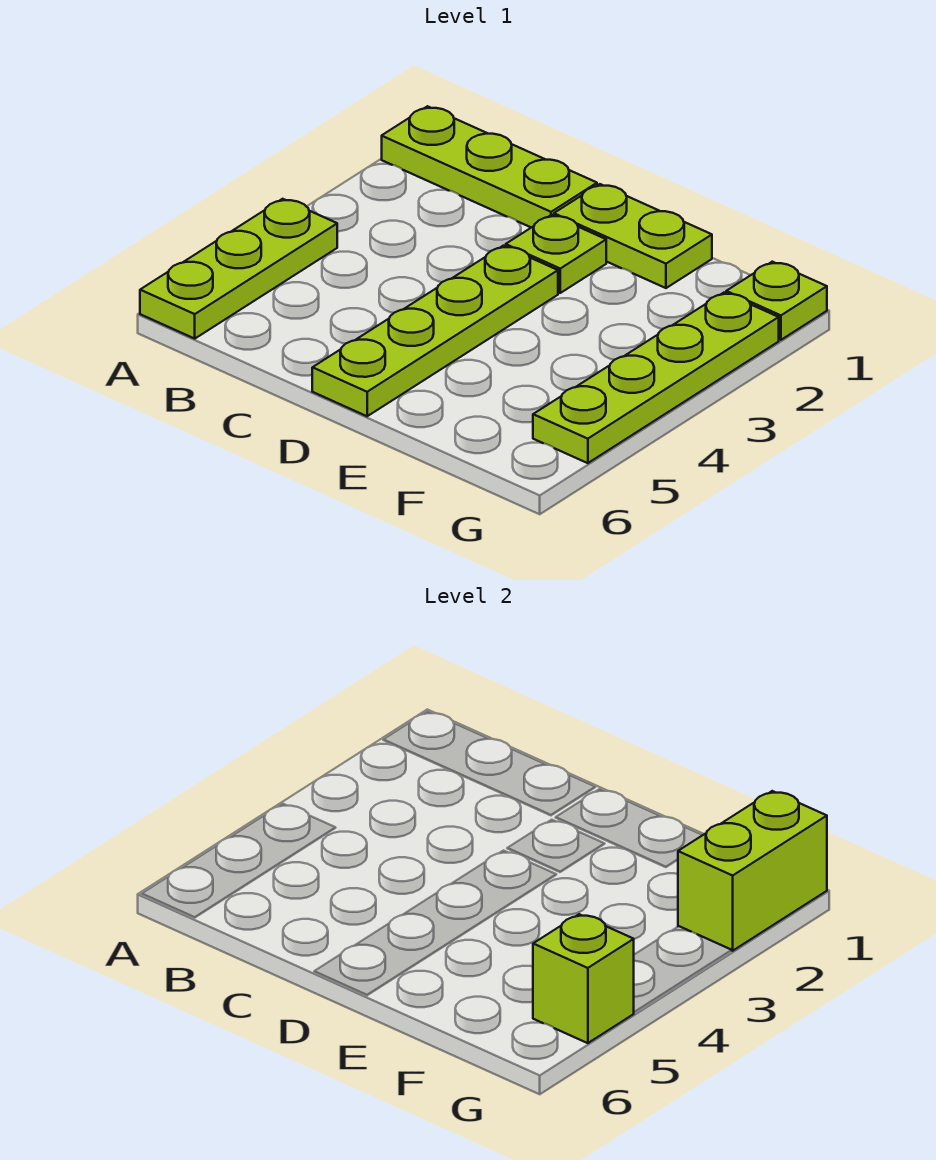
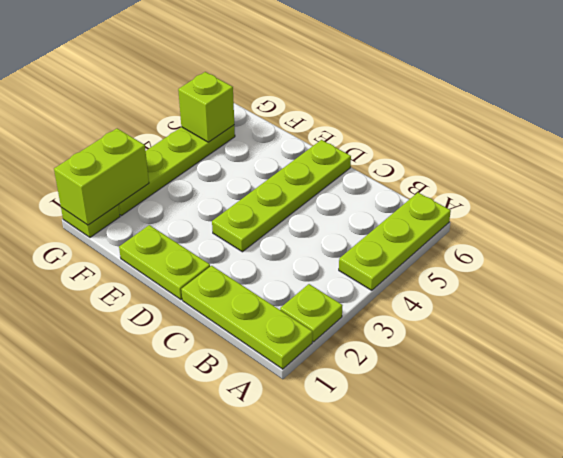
lime 1x1 plate [506,215,606,293] -> lime 1x1 plate moved to [280,284,343,342]

